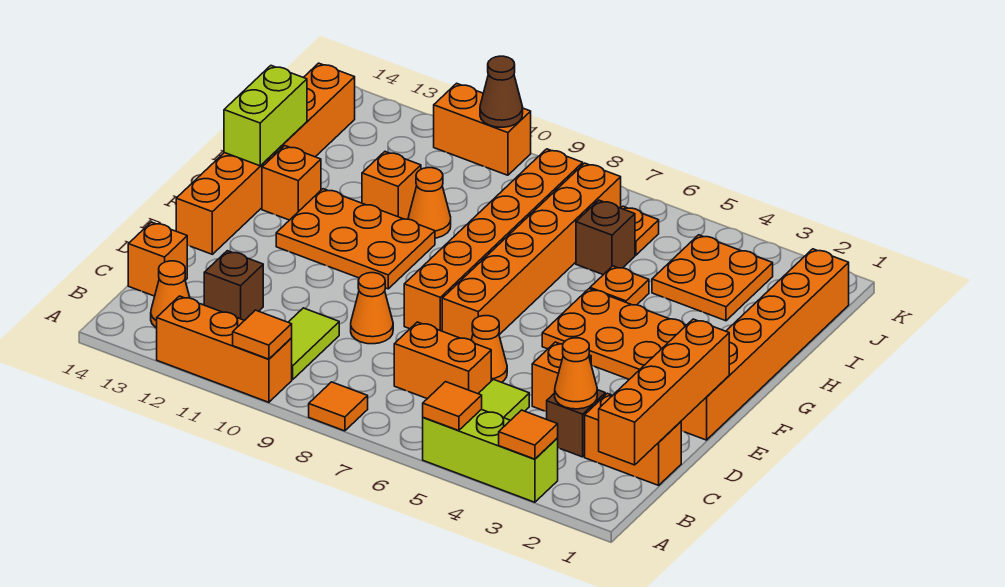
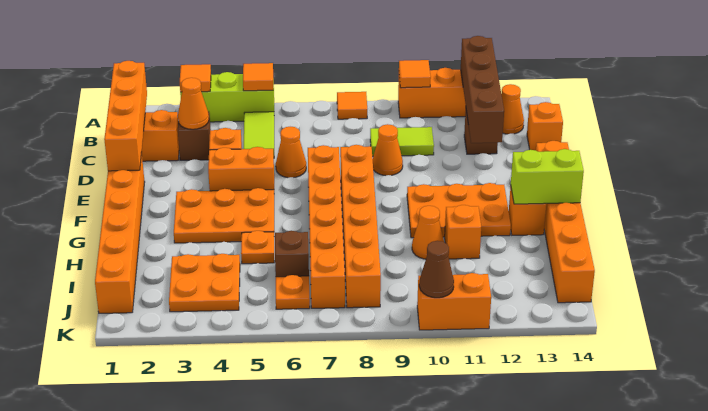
none -> brown 1x4 brick [461,36,504,143]
lime 1x2 tile [288,308,339,380] -> lime 1x2 tile turned to [370,127,434,156]
orange 1x2 brick [394,322,491,399] -> orange 1x2 brick moved to [208,147,274,191]
lime 1x2 brick [224,66,307,166] -> lime 1x2 brick turned to [511,149,584,204]

